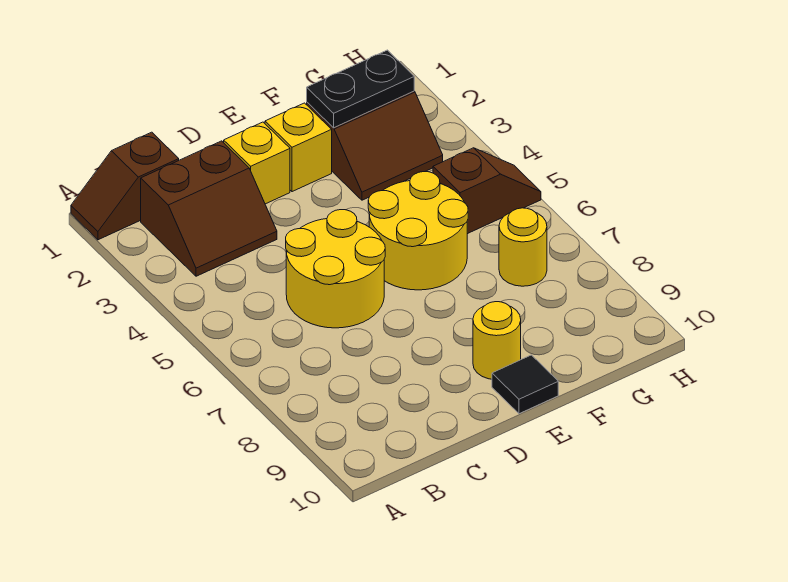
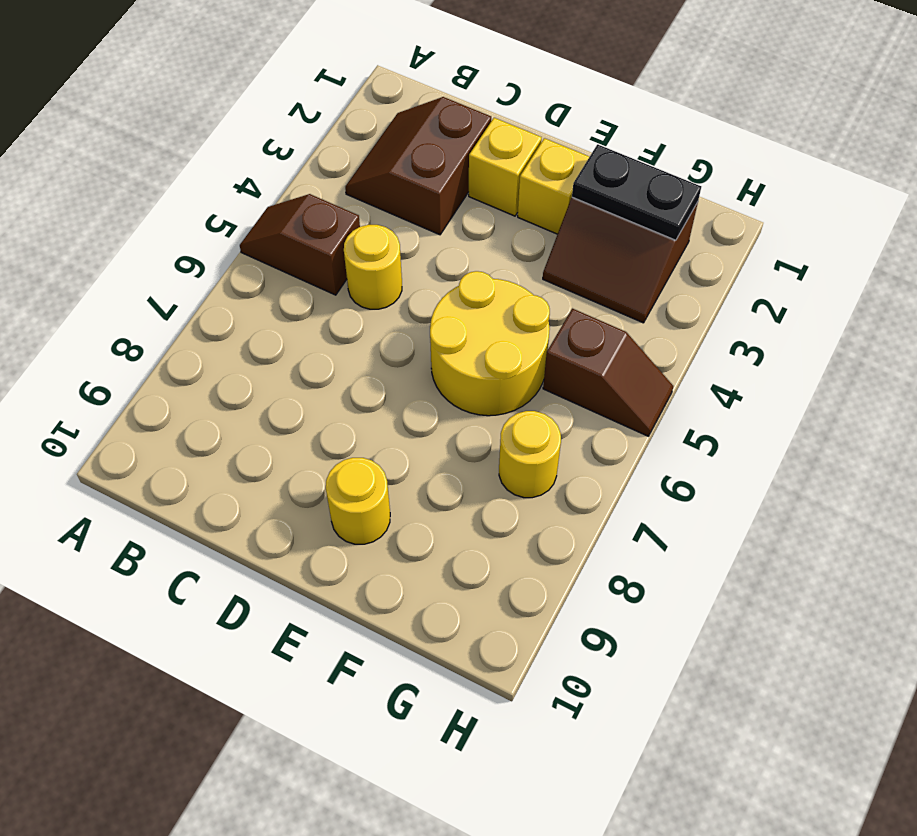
brown 1x2 slope [71,132,179,240] -> brown 1x2 slope moved to [240,194,360,295]
brown 2x2 slope [141,141,277,276] -> brown 2x2 slope turned to [345,97,491,235]
yellow 2x2 round brick [286,210,385,328] -> yellow 1x1 round brick [344,225,402,309]
black 1x1 tile [492,355,558,414] -> none

